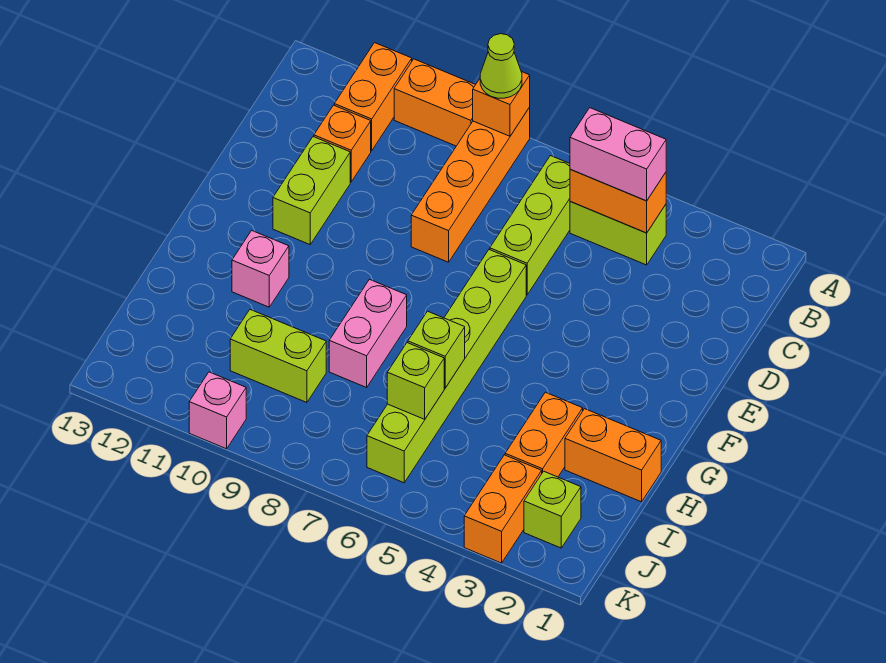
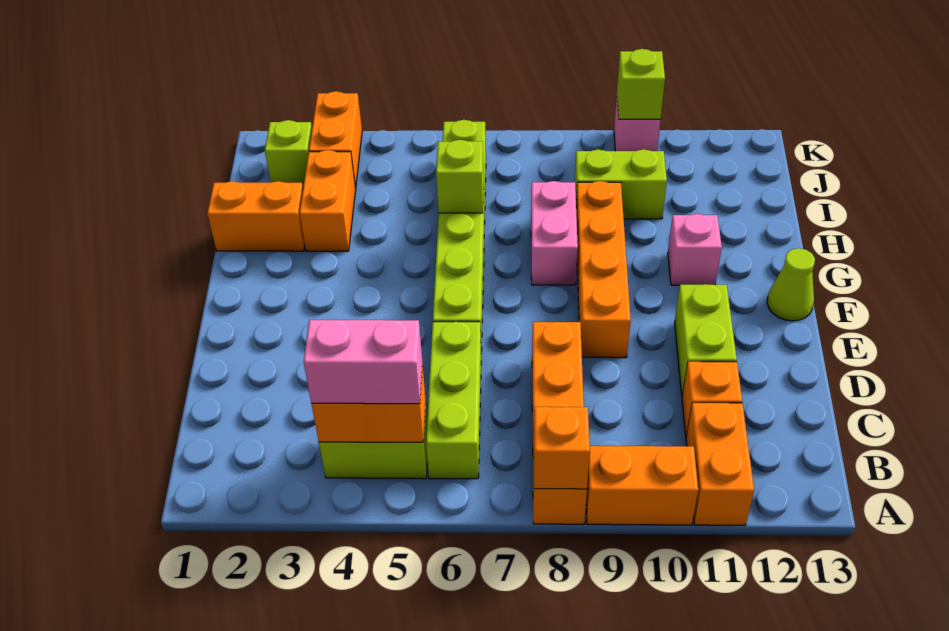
lime 1x1 cone [480,34,522,98] -> lime 1x1 cone moved to [767,248,815,321]
none -> orange 1x4 brick [576,181,631,358]
lime 1x1 brick [387,343,444,419] -> lime 1x1 brick moved to [617,49,665,119]

